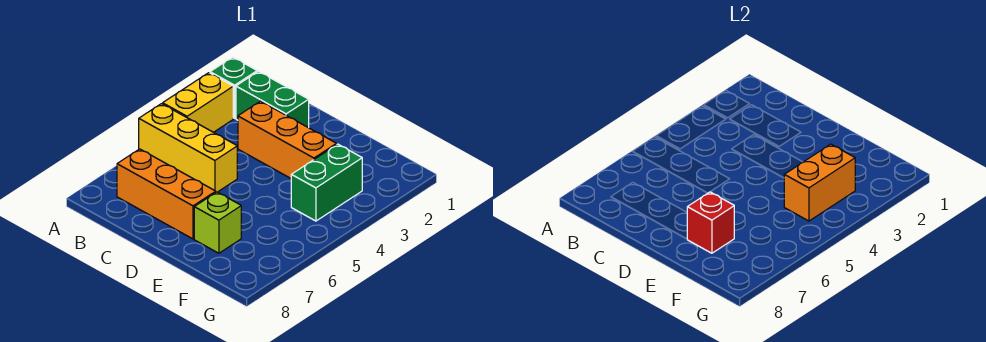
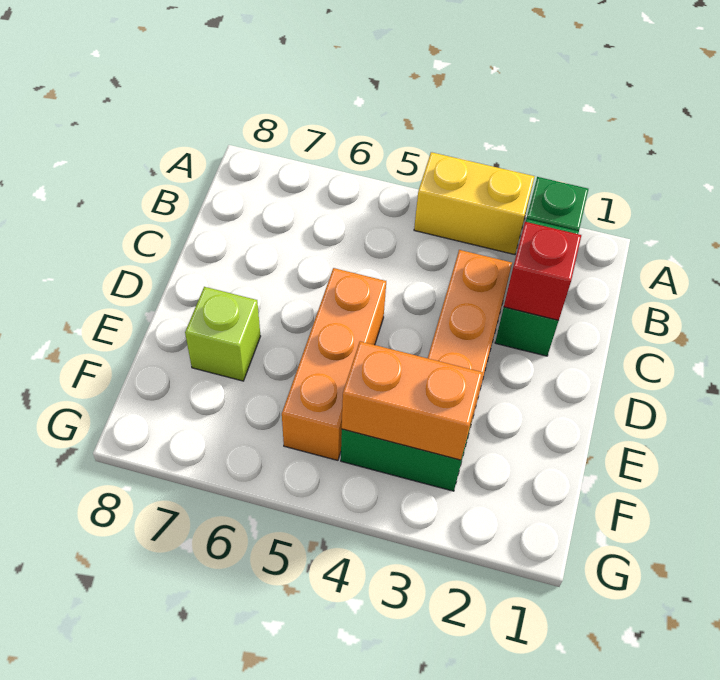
yellow 1x3 brick [139,104,237,192] -> none
orange 1x3 brick [117,149,216,239] -> orange 1x3 brick moved to [282,268,386,460]
red 1x1 brick [687,192,734,253] -> red 1x1 brick moved to [504,222,581,320]

